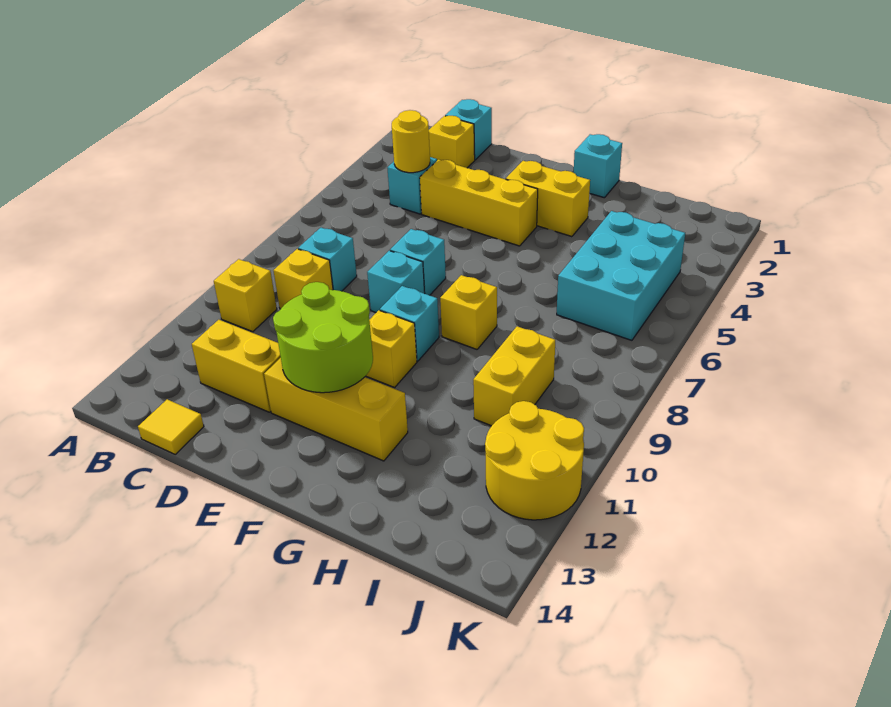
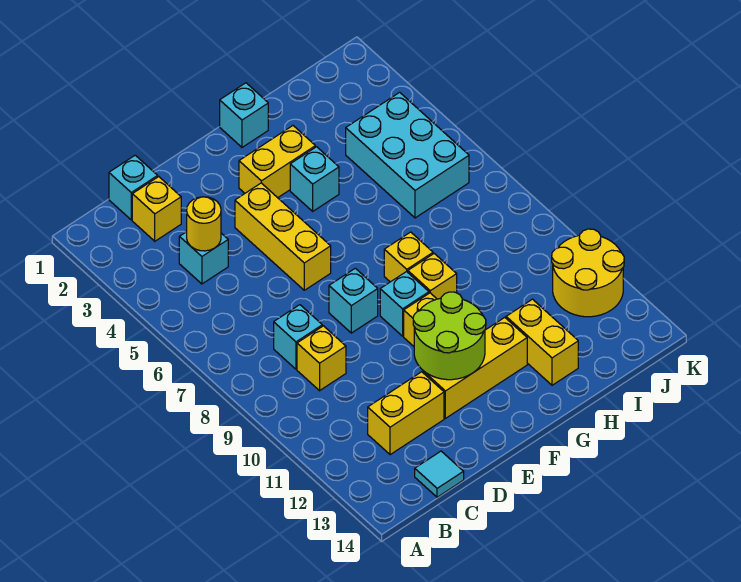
yellow 1x1 brick [214,259,277,332] -> yellow 1x1 brick moved to [408,254,457,299]
yellow 1x1 tile [138,399,204,454] -> cyan 1x1 tile [415,451,464,497]
yellow 1x3 brick [420,160,538,246] -> yellow 1x3 brick turned to [235,183,331,290]
cyan 1x1 brick [390,229,446,295] -> cyan 1x1 brick moved to [290,147,339,211]
yellow 1x2 brick [473,326,555,426] -> yellow 1x2 brick moved to [506,299,578,385]

